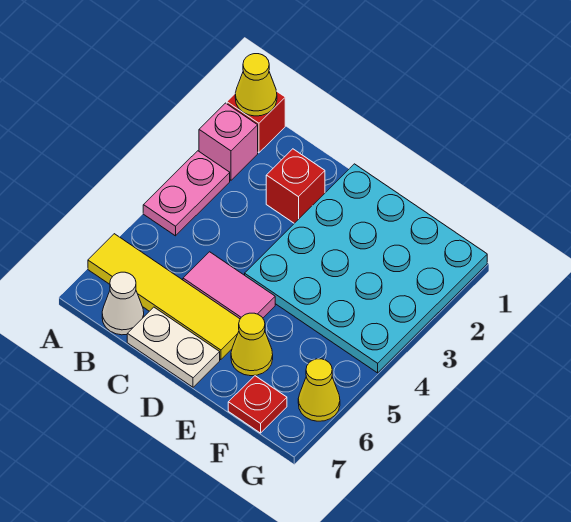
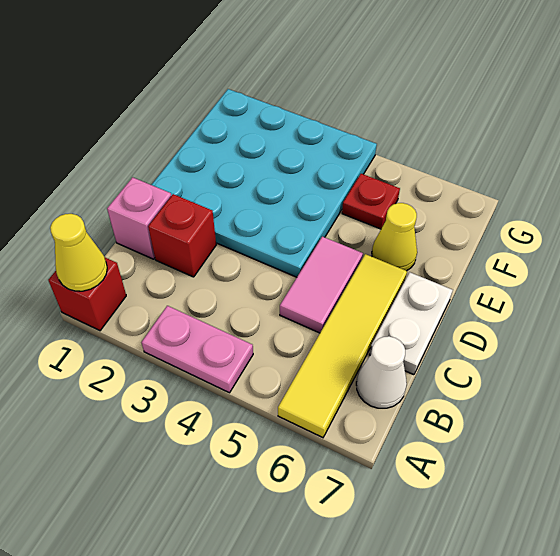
pink 1x1 brick [199,103,258,180] -> pink 1x1 brick moved to [107,177,171,259]
red 1x1 plate [228,376,287,433] -> red 1x1 plate moved to [342,174,400,229]
yellow 1x1 cone [298,359,340,421] -> none

